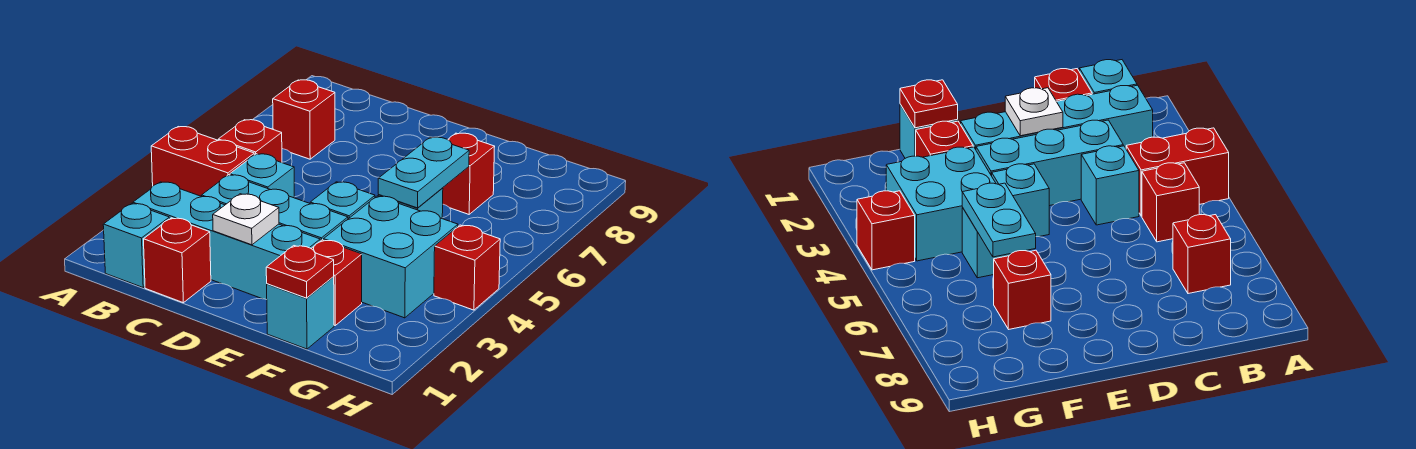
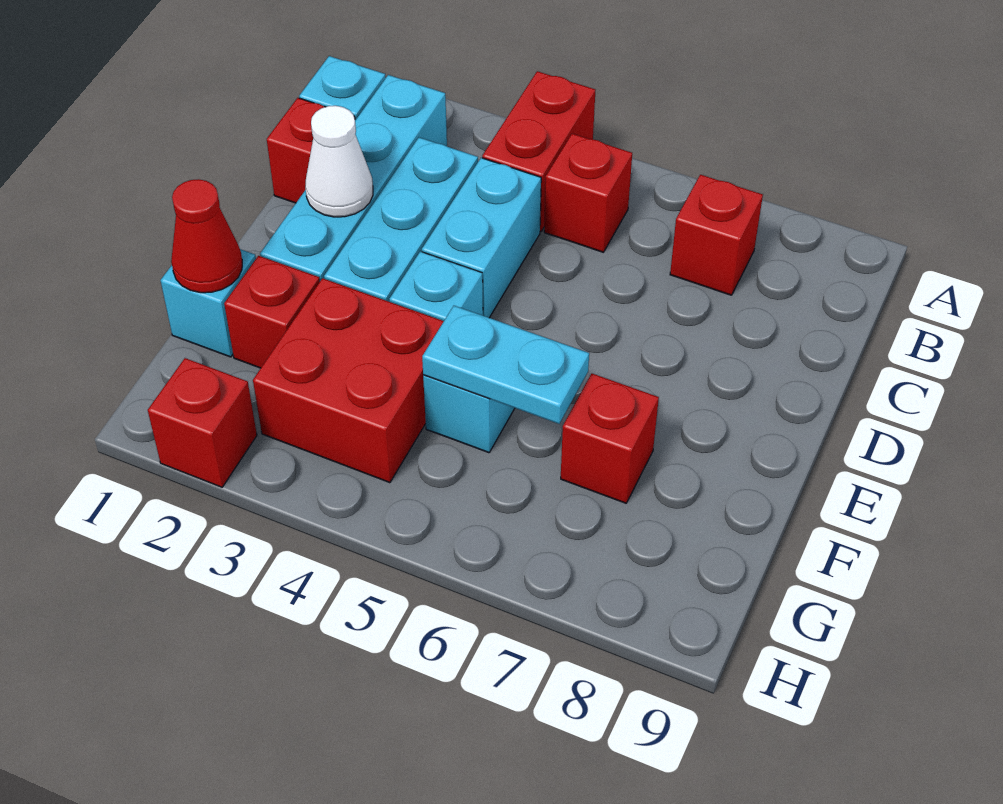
cyan 1x1 brick [230,154,294,198] -> cyan 1x2 brick [422,158,541,318]
white 1x1 plate [213,194,279,245] -> white 1x1 cone [305,106,373,217]
red 1x1 plate [266,246,334,298] -> red 1x1 cone [171,179,242,293]
cyan 2x2 brick [324,196,458,318] -> red 2x2 brick [253,278,444,483]
red 1x1 brick [434,225,500,310] -> red 1x1 brick moved to [148,358,257,487]

